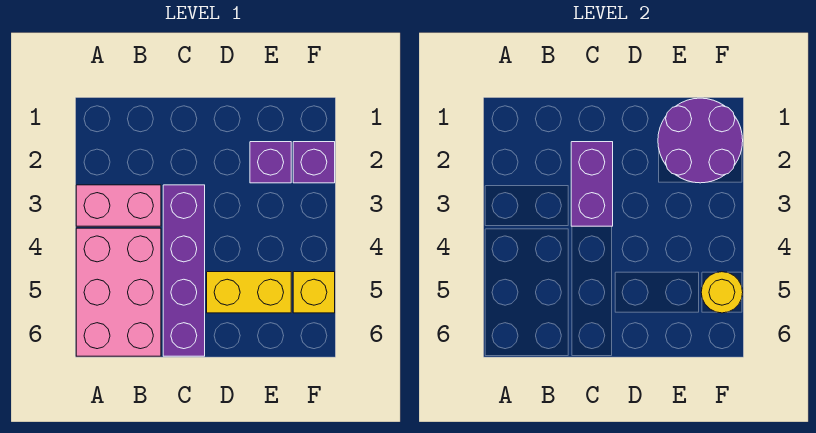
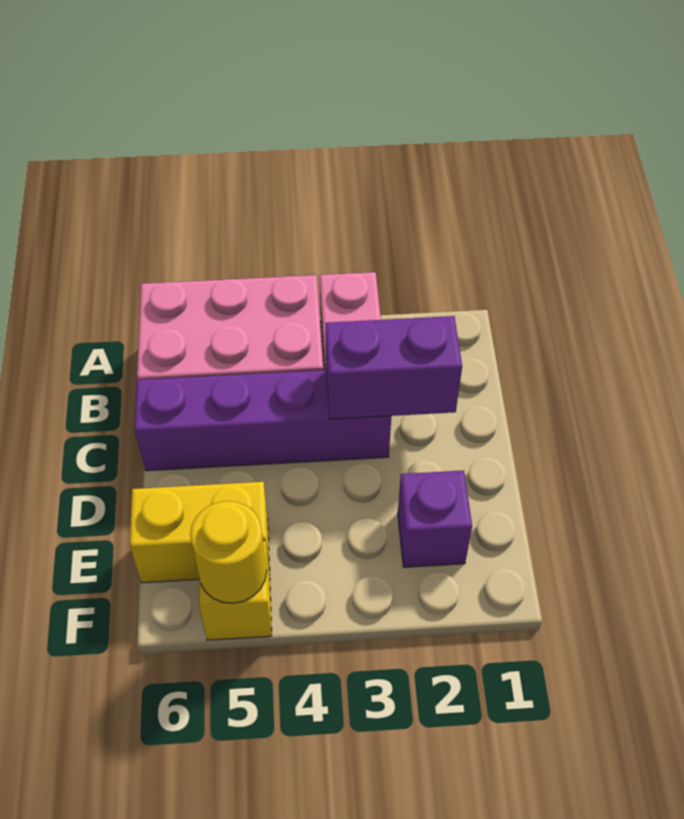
yellow 1x2 brick [207,272,291,313] -> yellow 1x2 brick turned to [130,482,270,583]
purple 2x2 round brick [658,98,743,183] -> none
purple 1x1 brick [293,142,335,183] -> none

